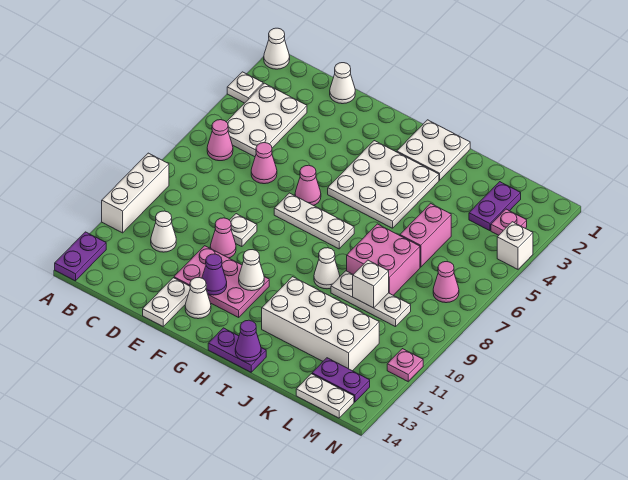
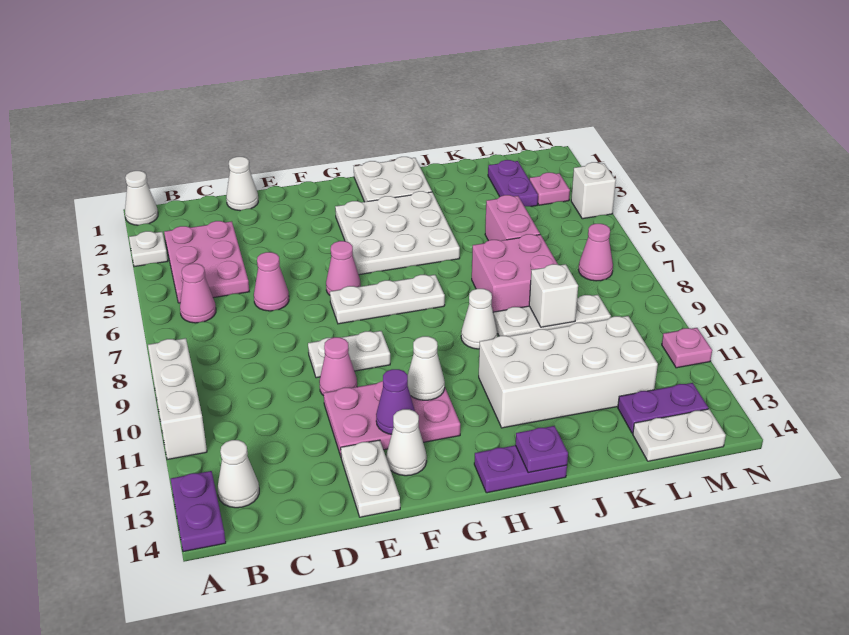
white 2x3 plate [227,83,307,157] -> pink 2x3 plate [164,221,249,303]
white 1x1 cone [151,211,176,252] -> white 1x1 cone moved to [218,440,259,508]
white 1x1 plate [230,214,257,247] -> white 1x2 plate [308,331,390,378]
purple 1x1 cone [235,320,261,361] -> purple 1x1 plate [515,426,568,473]

